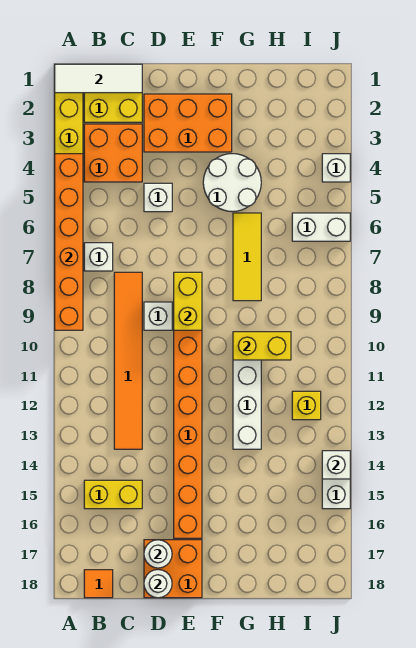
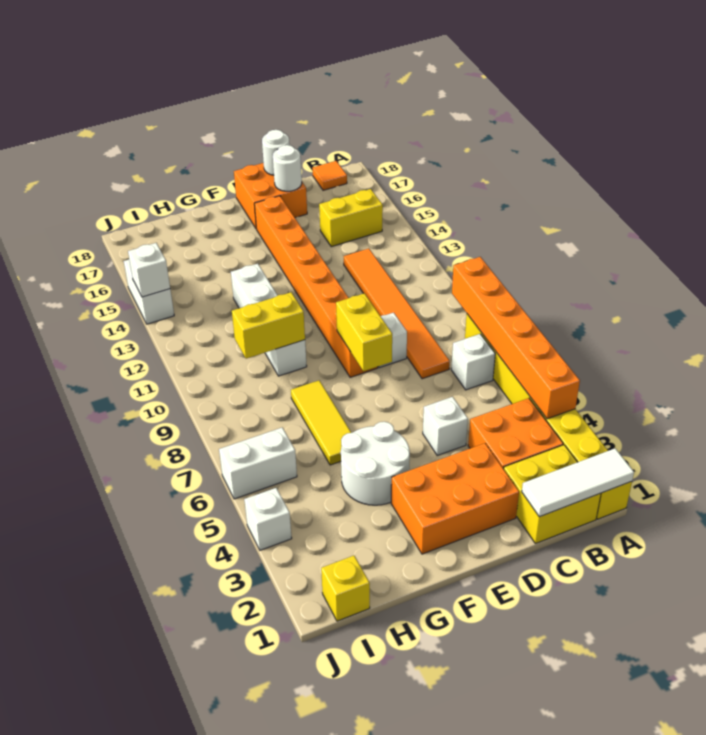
yellow 1x1 brick [292,391,321,420] -> yellow 1x1 brick moved to [321,555,370,621]

